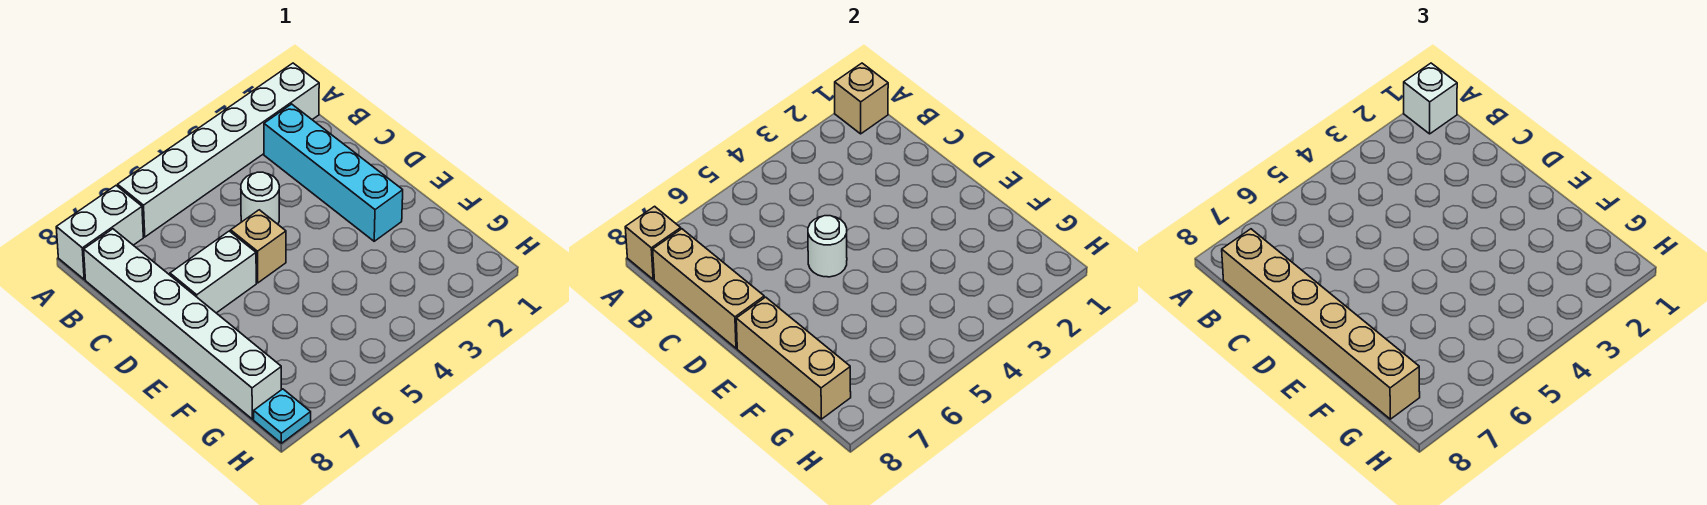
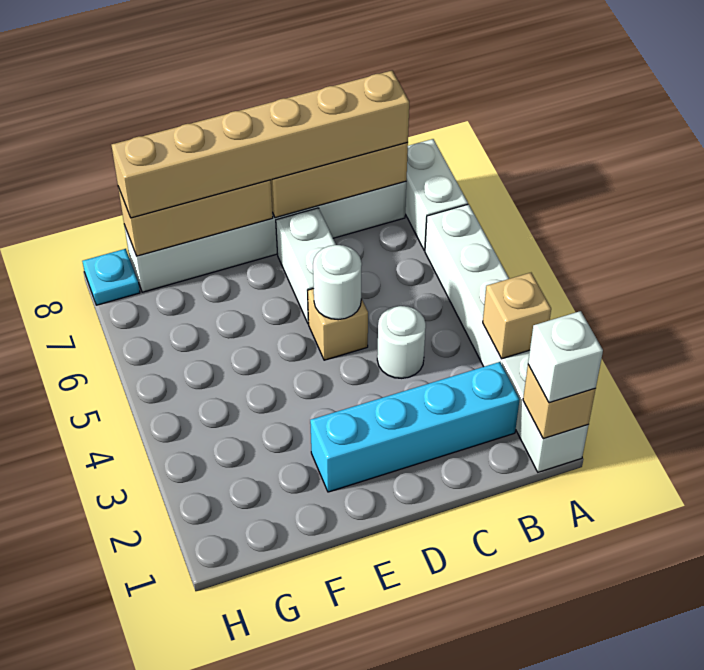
tan 1x1 brick [625,206,681,279] -> tan 1x1 brick moved to [483,273,551,359]

